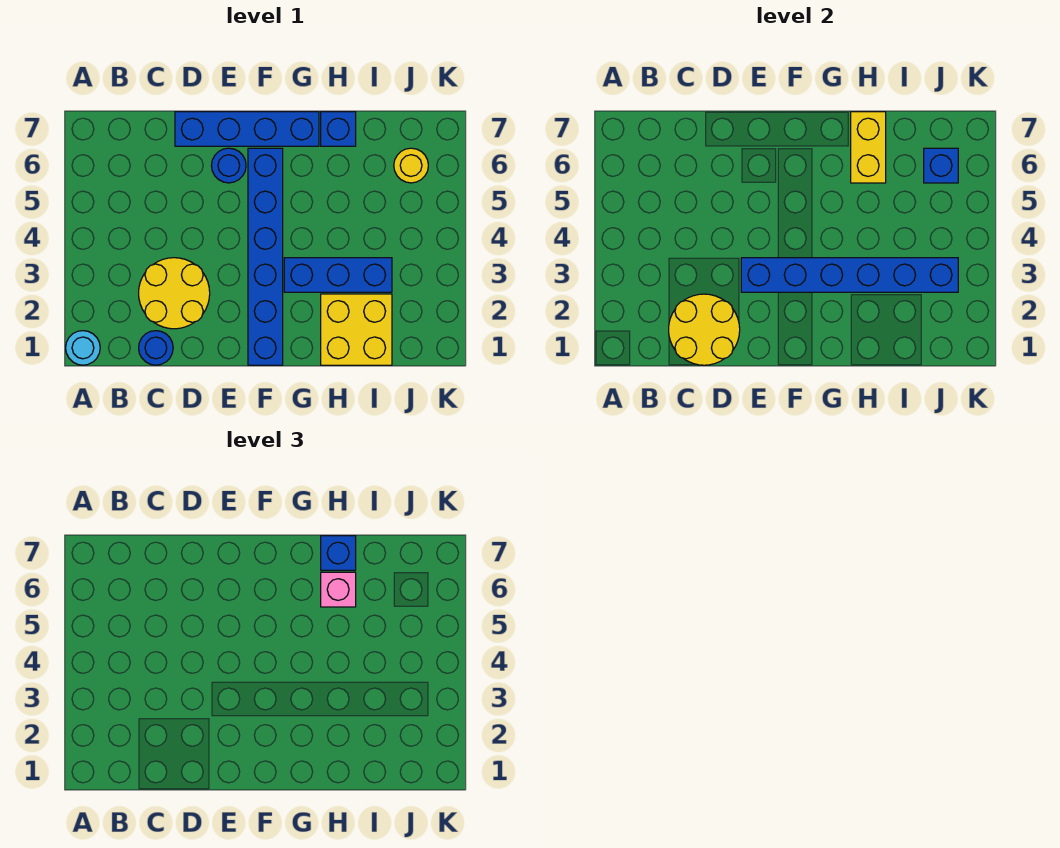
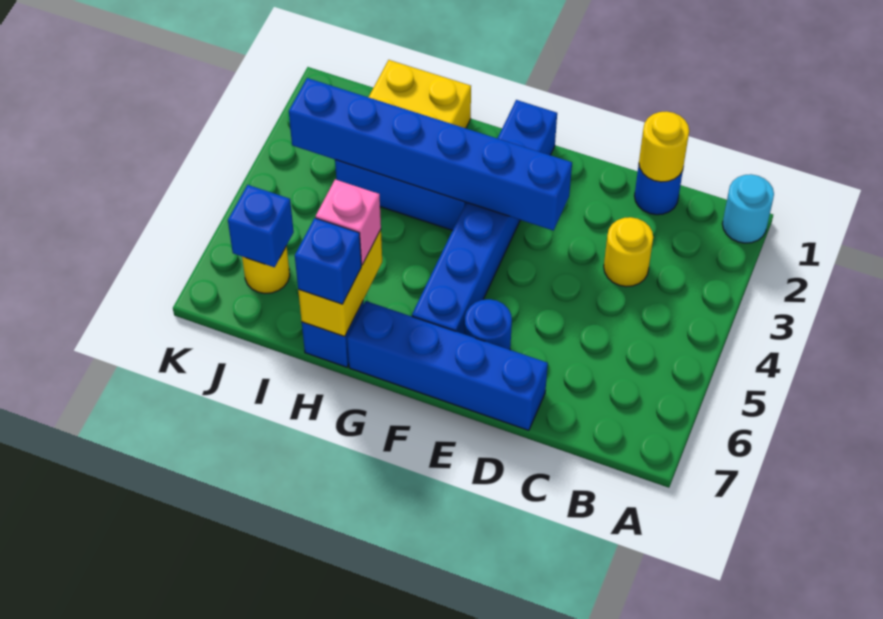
yellow 2x2 round brick [669,294,740,365] -> yellow 1x1 round brick [639,111,689,182]
yellow 2x2 round brick [139,258,210,329] -> yellow 1x1 round brick [604,217,653,287]

